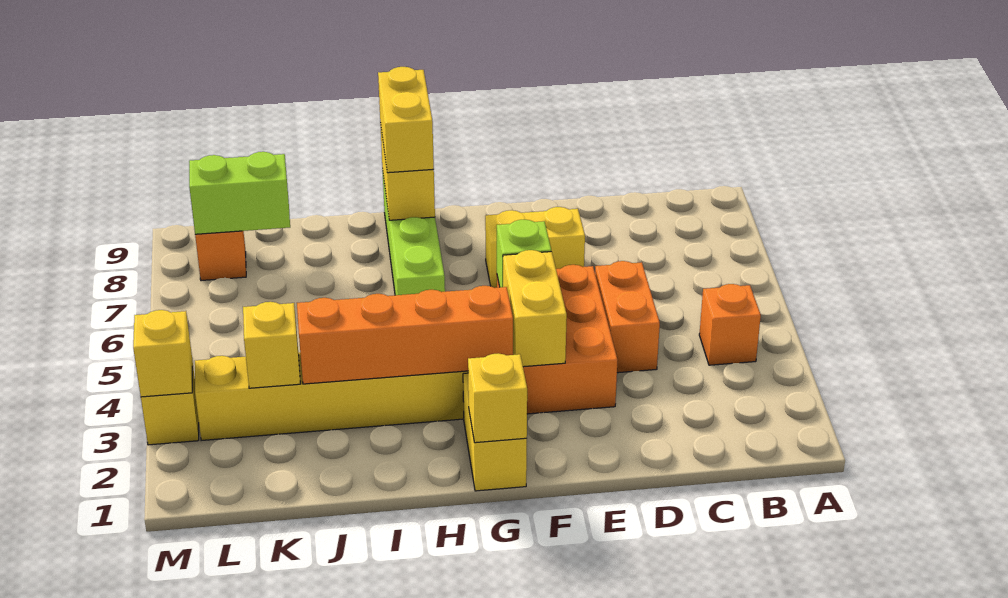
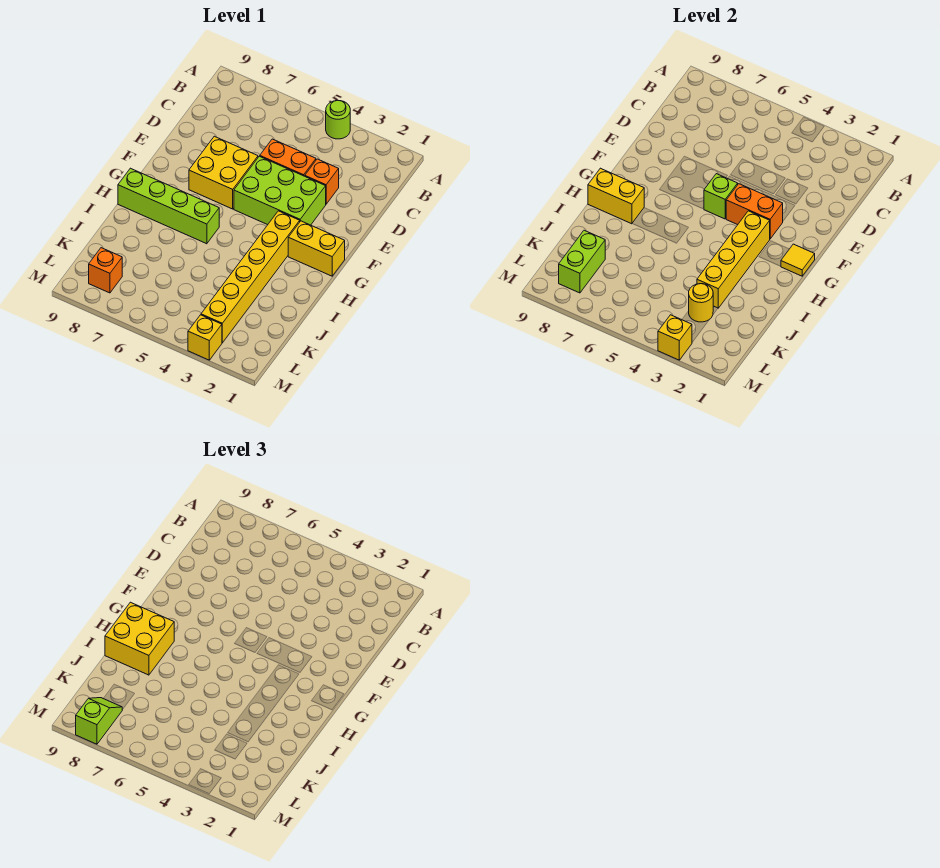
none -> lime 1x1 round brick [326,101,350,139]
orange 1x1 brick [699,284,761,365] -> orange 1x1 brick moved to [305,159,339,204]
orange 2x3 brick [497,265,618,414] -> lime 2x3 brick [234,156,326,225]
yellow 1x2 brick [485,207,585,288] -> yellow 2x2 brick [189,136,258,209]
yellow 1x2 brick [503,250,567,367] -> orange 1x2 brick [726,184,783,239]
yellow 1x1 brick [468,353,527,443] -> yellow 1x1 tile [781,244,815,276]
orange 1x4 brick [297,286,513,384] -> yellow 1x4 brick [697,211,770,308]
yellow 1x2 brick [378,67,434,173] -> yellow 2x2 brick [105,602,174,675]
yellow 1x1 brick [243,302,300,388] -> yellow 1x1 round brick [689,284,713,322]
none -> lime 1x2 slope [76,698,122,744]

